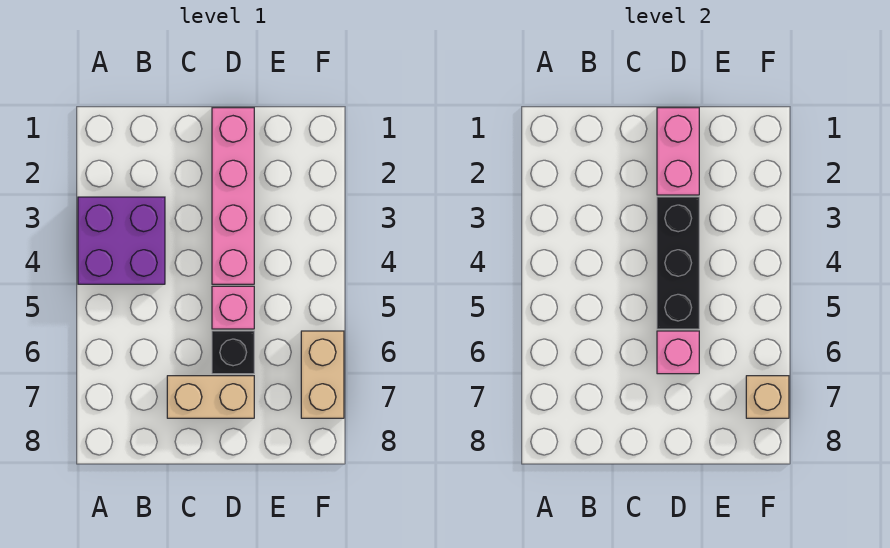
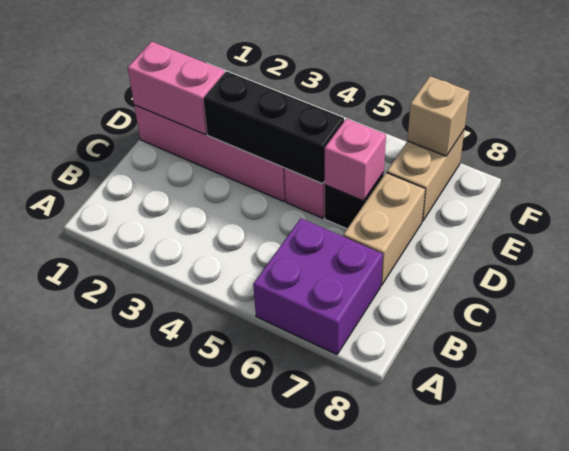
purple 2x2 brick [78,197,165,284] -> purple 2x2 brick moved to [253,218,383,355]
tan 1x2 brick [301,331,344,418] -> tan 1x2 brick turned to [387,129,465,221]

